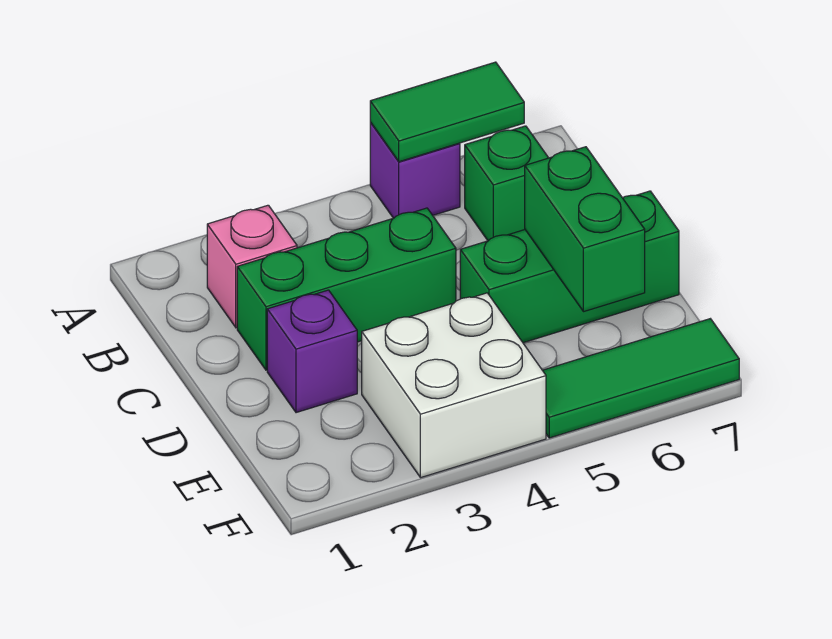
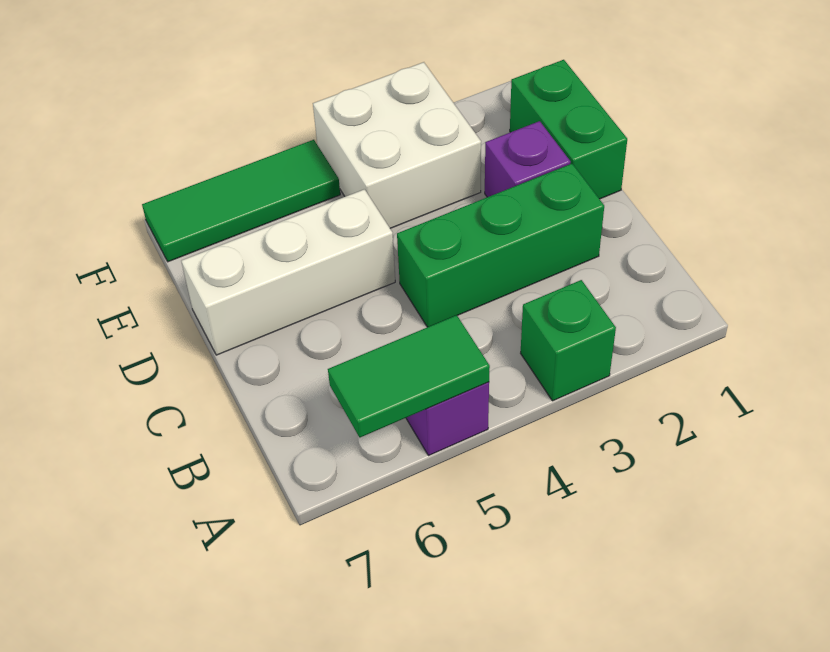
pink 1x1 brick [207,205,297,328] -> none
green 1x1 brick [465,126,548,241] -> green 1x1 brick moved to [521,280,616,401]
green 1x3 brick [460,191,679,343] -> white 1x3 brick [181,189,395,355]
green 1x2 brick [525,147,645,312] -> green 1x2 brick moved to [510,60,627,199]

